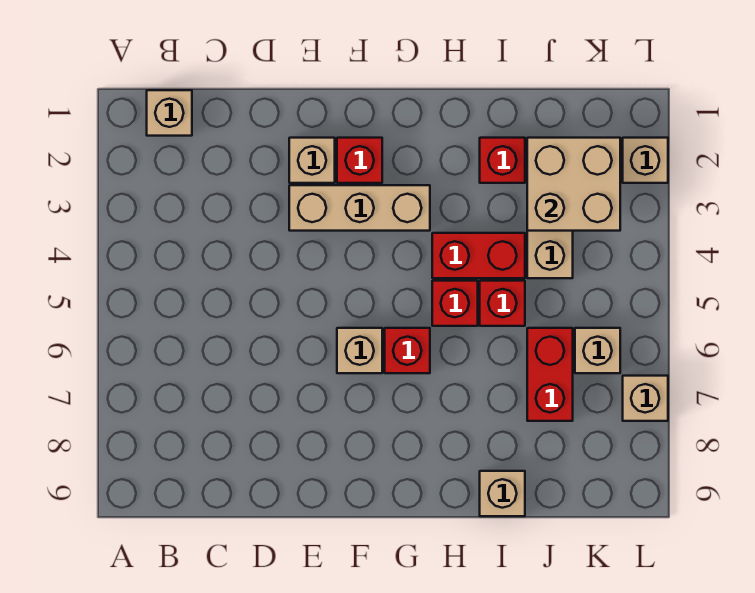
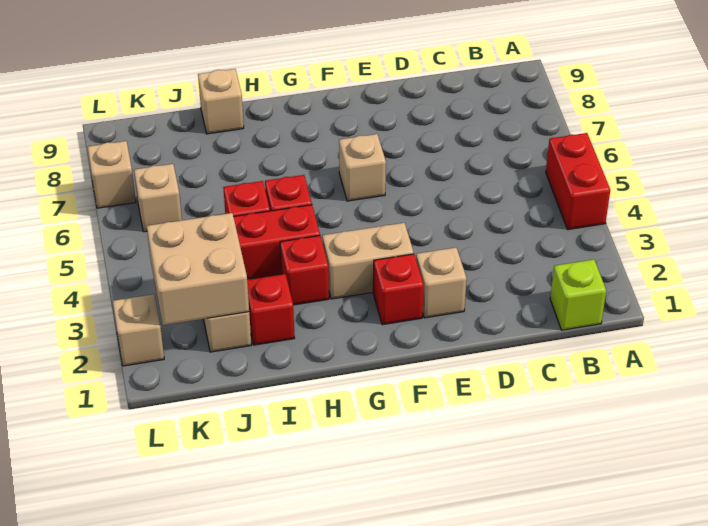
tan 1x1 brick [147,90,192,136] -> lime 1x1 brick [550,259,606,330]
tan 1x3 brick [289,185,430,231] -> tan 1x2 brick [322,223,414,299]
red 1x1 brick [385,328,430,373] -> red 1x1 brick moved to [280,236,329,305]
red 1x2 brick [527,328,573,421] -> red 1x2 brick moved to [546,133,610,230]

